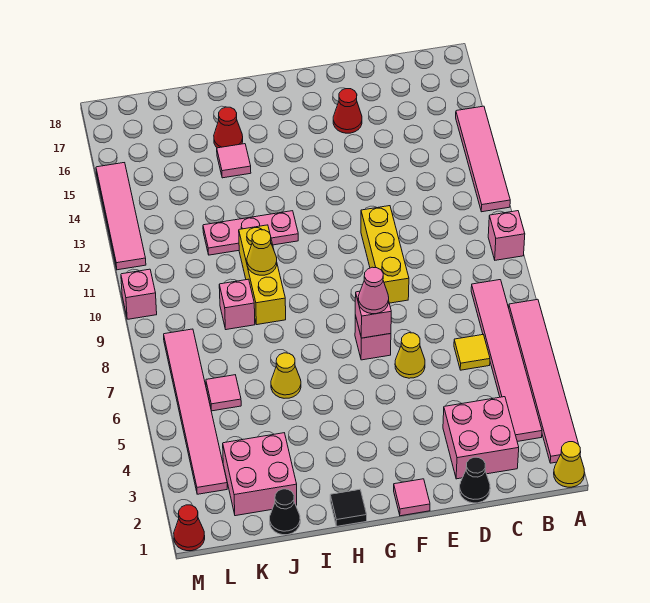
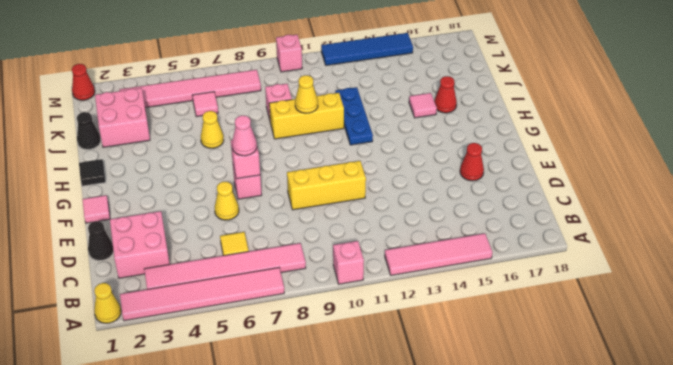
pink 1x3 plate [203,211,298,255] -> blue 1x3 plate [335,87,373,145]
pink 1x4 tile [96,163,146,270] -> blue 1x4 tile [321,33,413,65]

